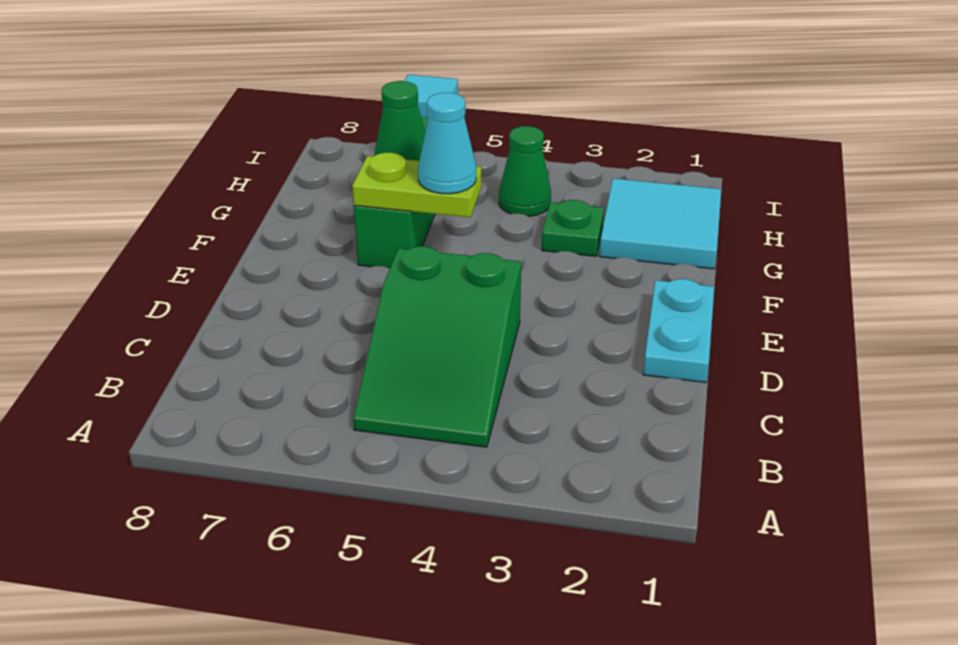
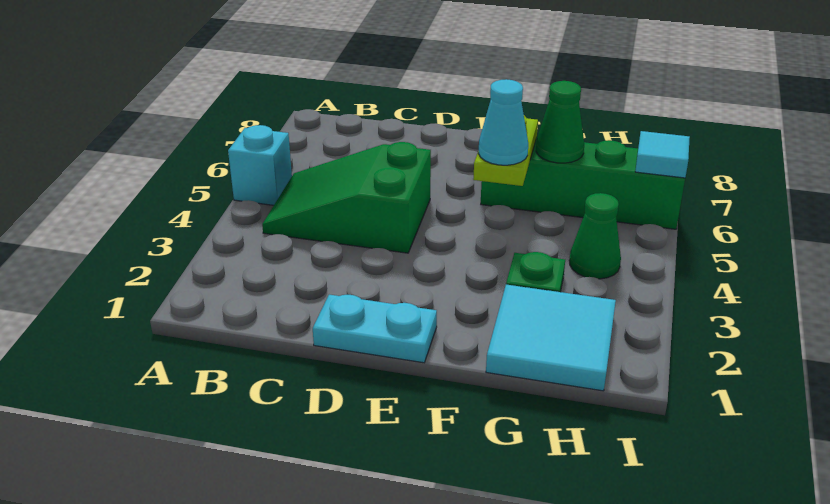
none -> cyan 1x1 brick [228,125,292,205]

